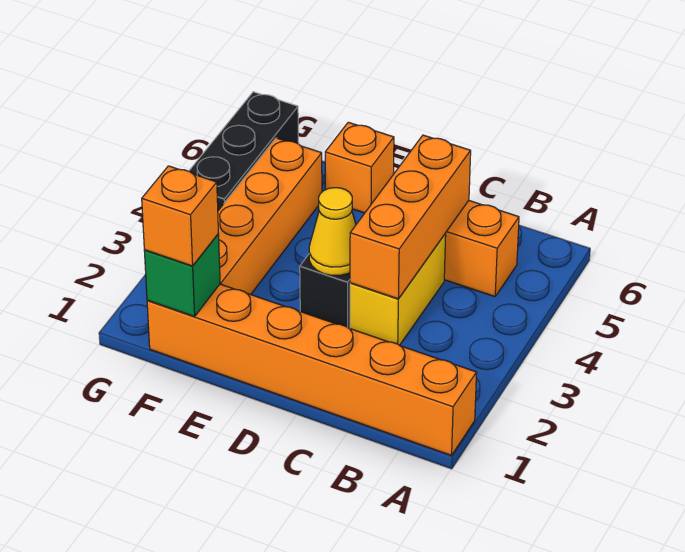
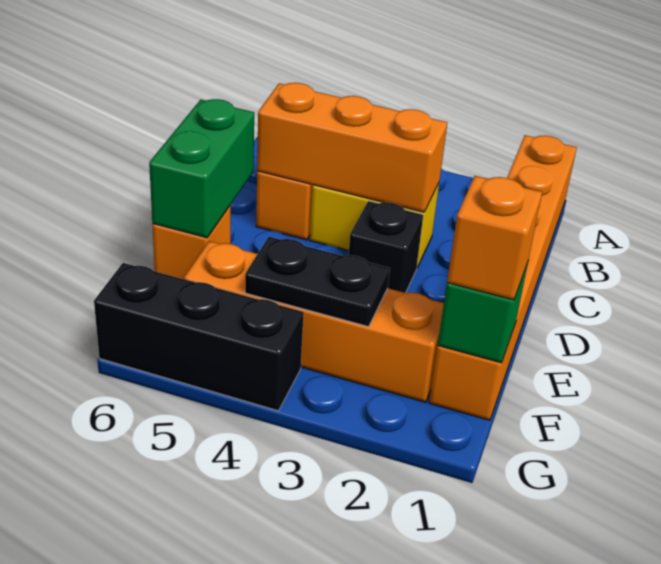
yellow 1x1 cone [309,188,356,275] -> none
none -> green 1x2 brick [149,99,254,238]
none -> black 1x2 plate [245,237,390,327]

